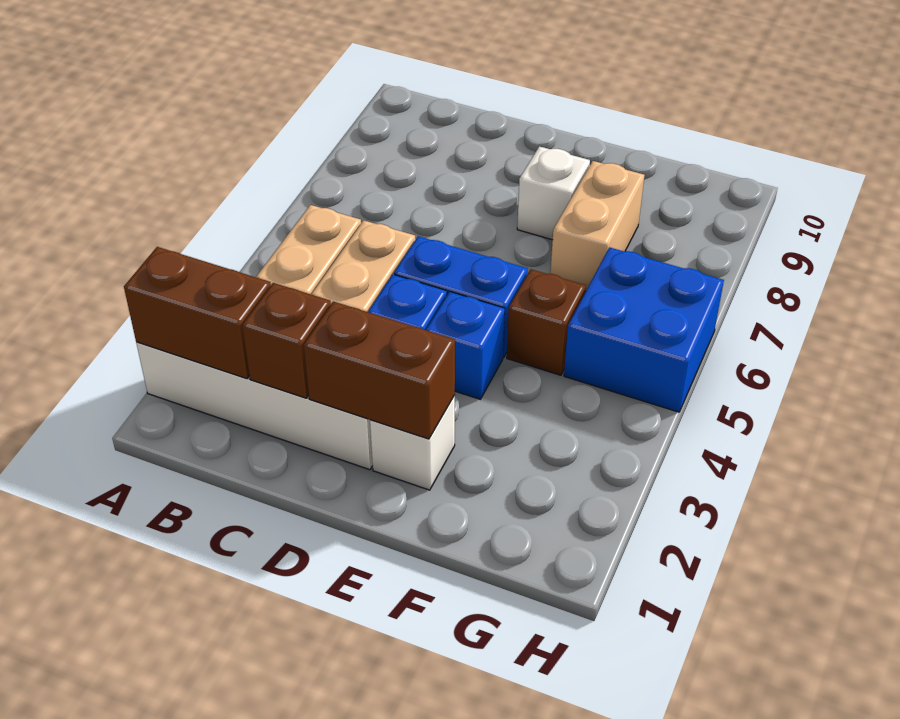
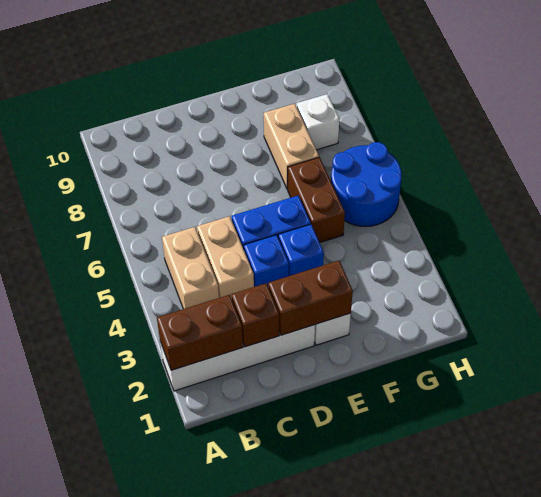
white 1x1 brick [517,146,590,240] -> white 1x1 brick moved to [296,94,339,150]
brown 1x1 brick [507,269,586,375] -> brown 1x2 brick [288,157,345,243]
blue 2x2 brick [564,247,724,412] -> blue 2x2 round brick [331,142,402,227]

